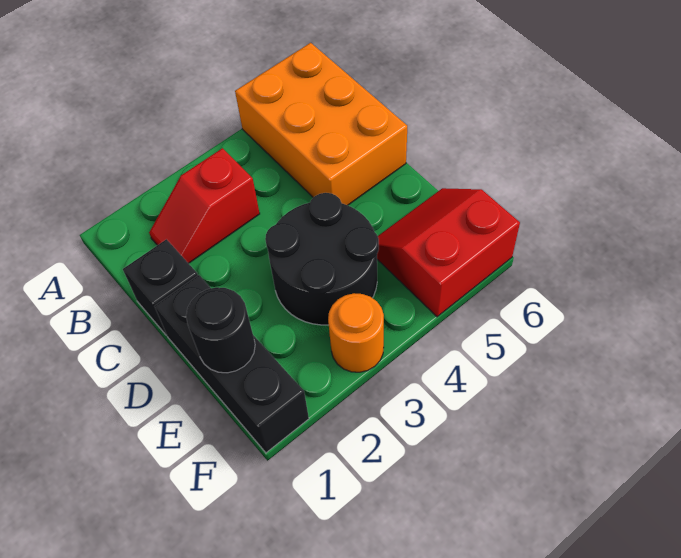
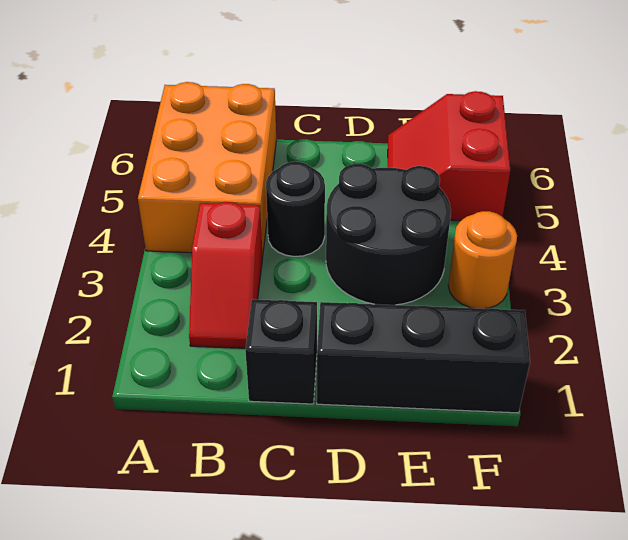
orange 2x3 brick [235,43,407,205] -> orange 2x3 brick turned to [138,82,276,254]
black 1x1 round brick [186,287,255,373] -> black 1x1 round brick moved to [266,162,325,257]

